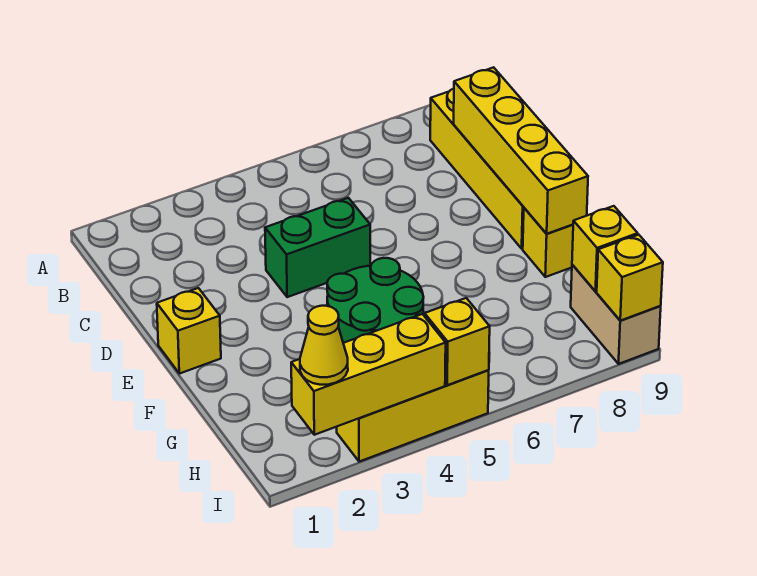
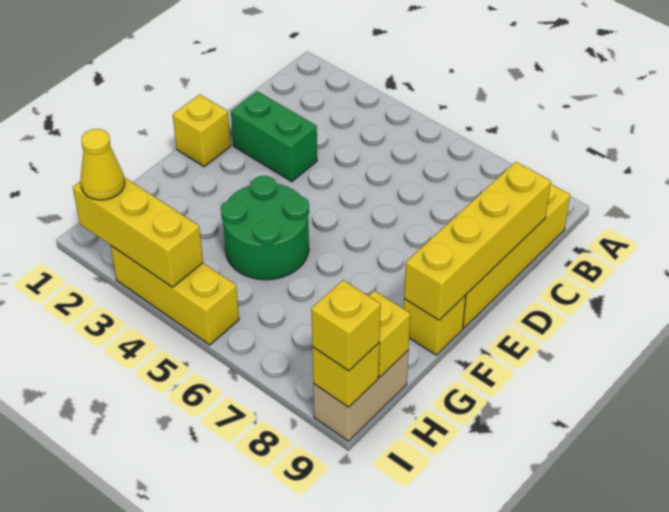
green 1x2 brick [265,198,370,297] -> green 1x2 brick moved to [231,91,317,182]
yellow 1x1 brick [425,298,490,385] -> yellow 1x1 brick moved to [311,280,381,371]

